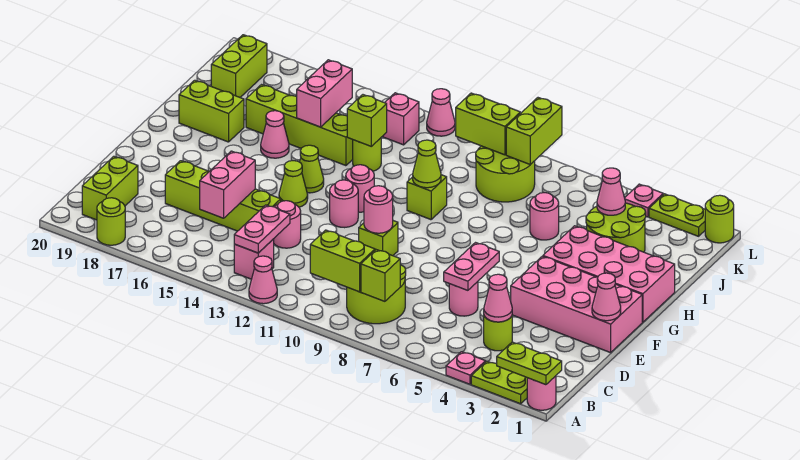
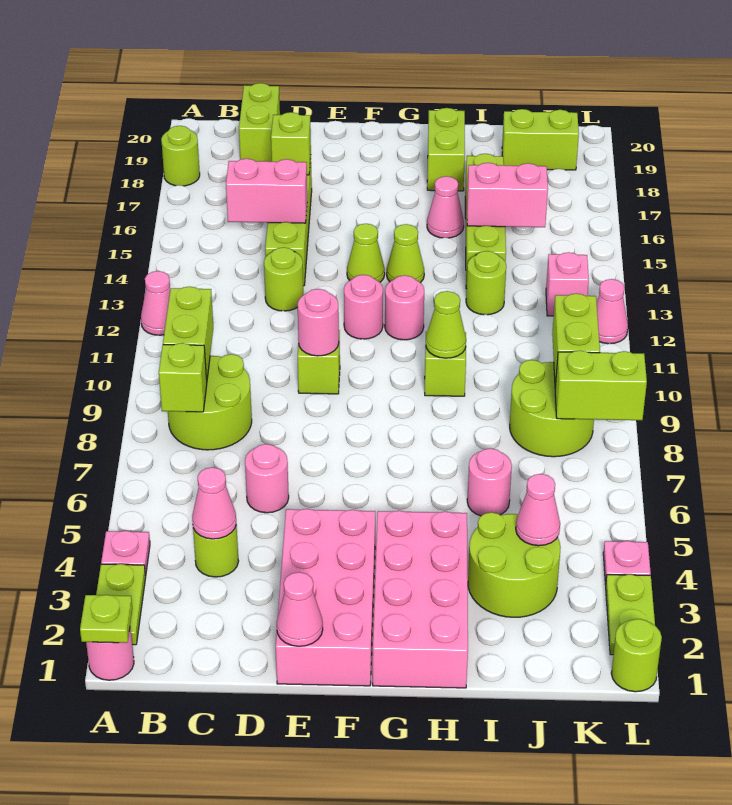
lime 1x2 plate [497,342,562,385] -> lime 1x1 plate [80,595,132,643]
pink 1x1 brick [234,239,274,279] -> none
pink 1x2 plate [234,205,290,253] -> none
lime 1x2 brick [82,156,138,220] -> lime 1x2 brick turned to [239,83,280,162]
pink 1x2 plate [444,243,499,290] -> none
pink 1x1 round brick [274,201,301,248] -> lime 1x1 round brick [264,247,303,311]
lime 1x1 brick [347,95,387,146] -> lime 1x1 brick moved to [271,112,311,175]

